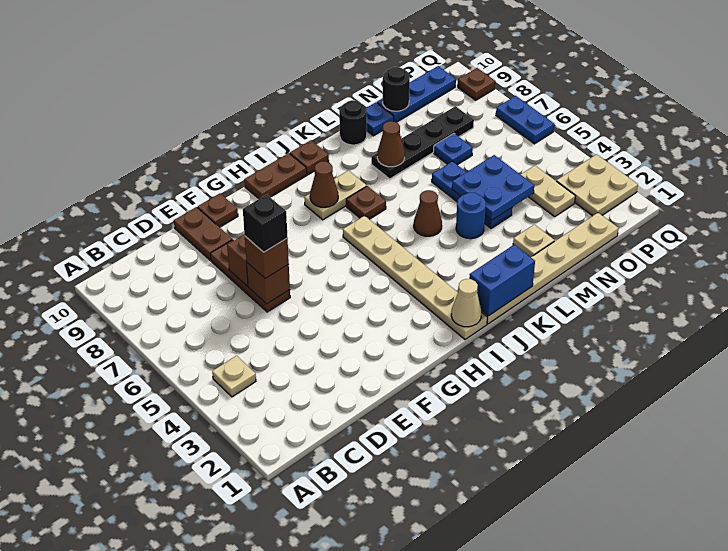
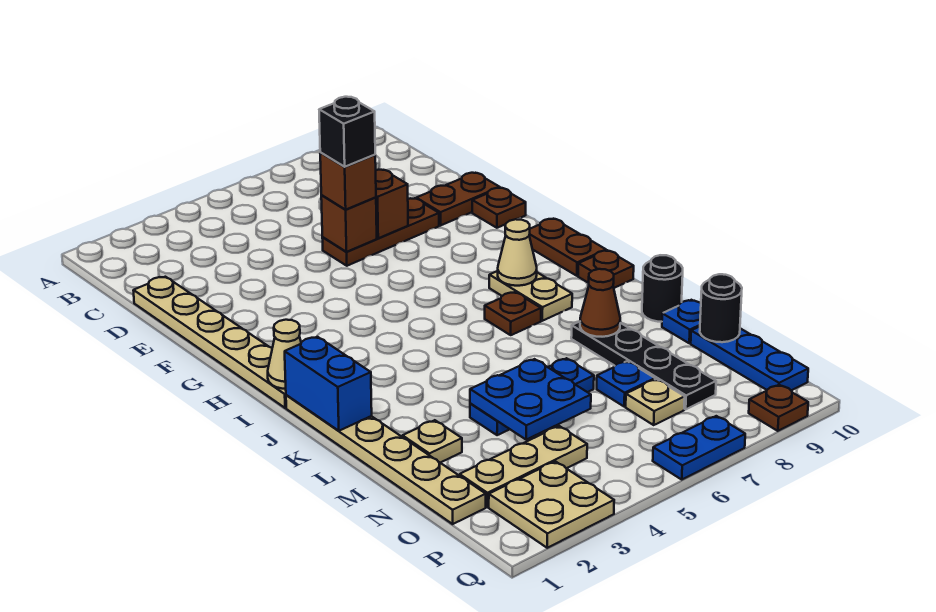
tan 1x1 plate [212,356,256,397] -> tan 1x1 plate moved to [626,379,685,425]
tan 1x6 plate [343,216,487,340] -> tan 1x6 plate turned to [133,277,286,408]
brown 1x1 cone [310,161,338,207] -> tan 1x1 cone [498,219,537,286]
brown 1x1 cone [414,190,442,236] -> none
blue 1x1 round brick [456,193,486,239] -> none
tan 1x2 plate [520,166,575,217] -> tan 1x3 plate [460,426,587,507]

